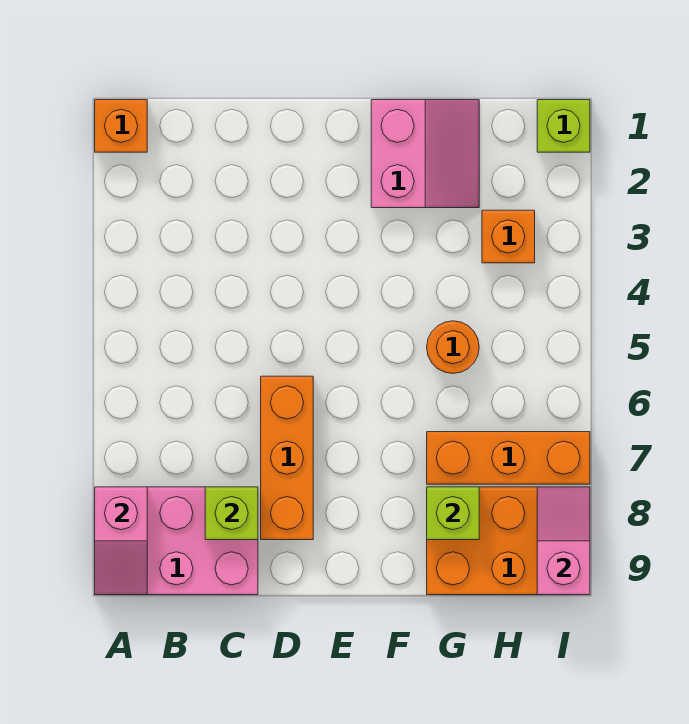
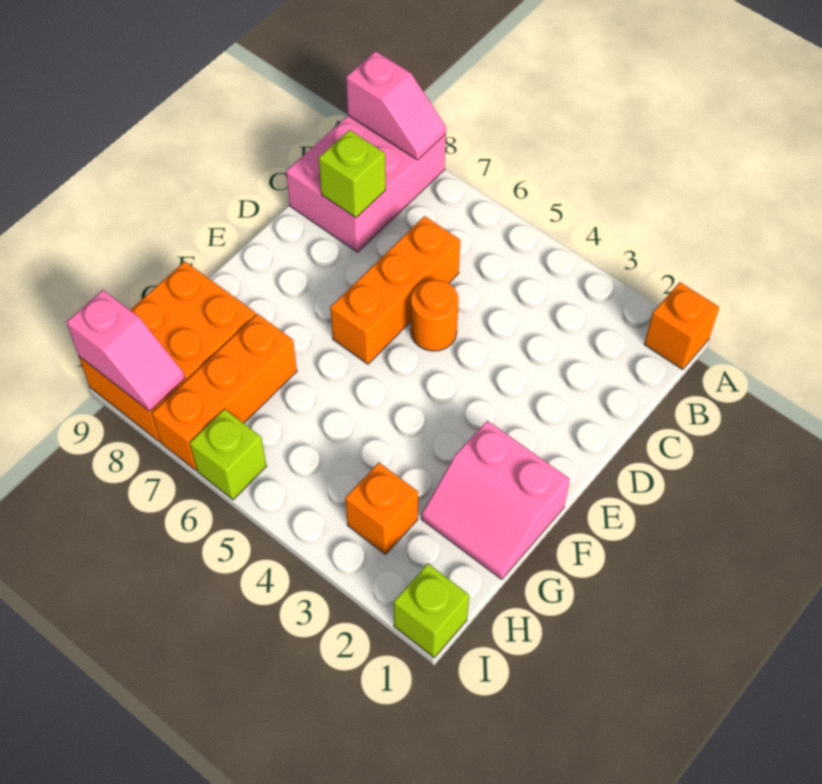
pink 1x2 slope [95,487,147,595] -> pink 1x2 slope turned to [346,51,446,160]
orange 1x3 brick [261,376,313,540] -> orange 1x3 brick turned to [330,216,460,364]
orange 1x1 round brick [427,321,479,373] -> orange 1x1 round brick moved to [411,280,459,351]
lime 1x1 brick [427,487,479,540] -> lime 1x1 brick moved to [190,409,266,500]

